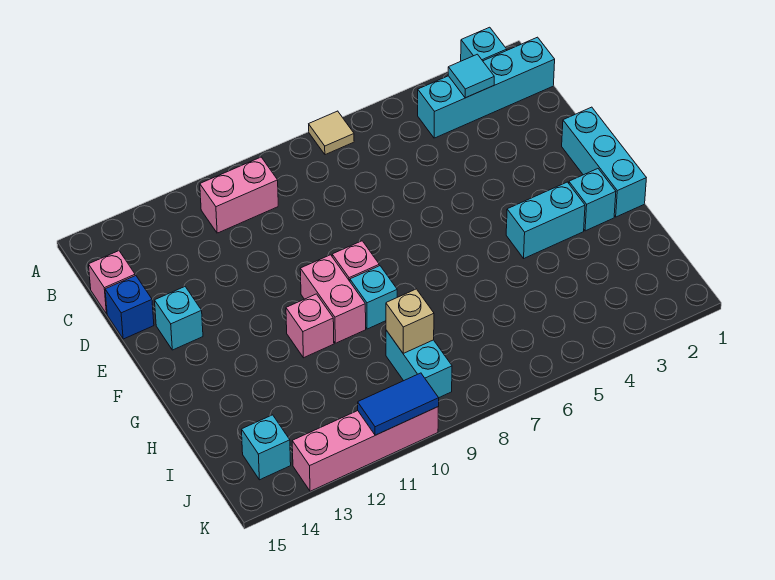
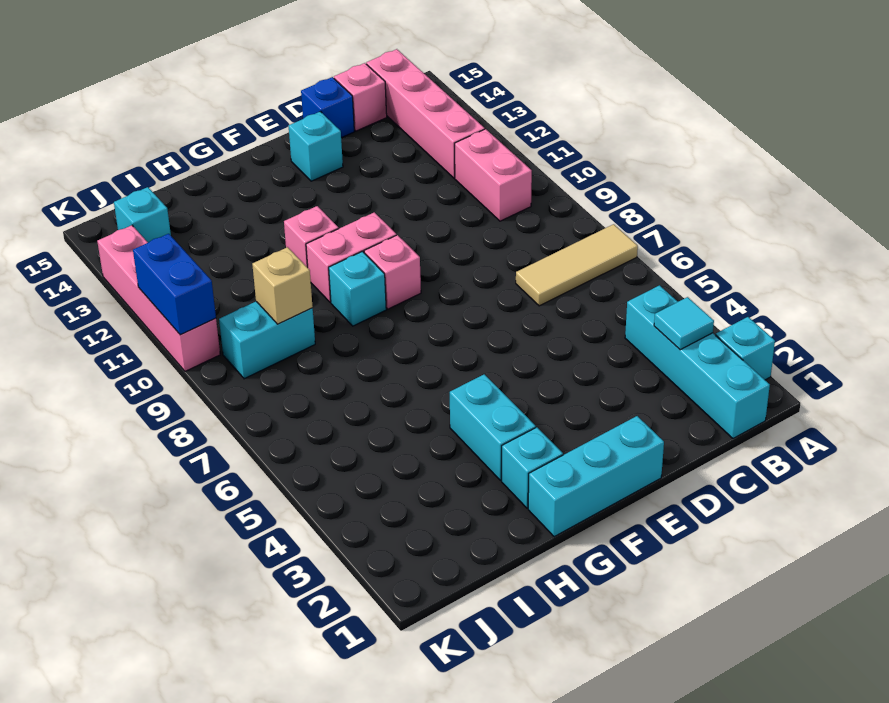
tan 1x1 tile [309,111,354,155] -> tan 1x3 tile [516,224,638,306]
none -> pink 1x4 brick [366,49,485,178]
blue 1x2 tile [358,373,439,435] -> blue 1x2 brick [133,234,216,335]

